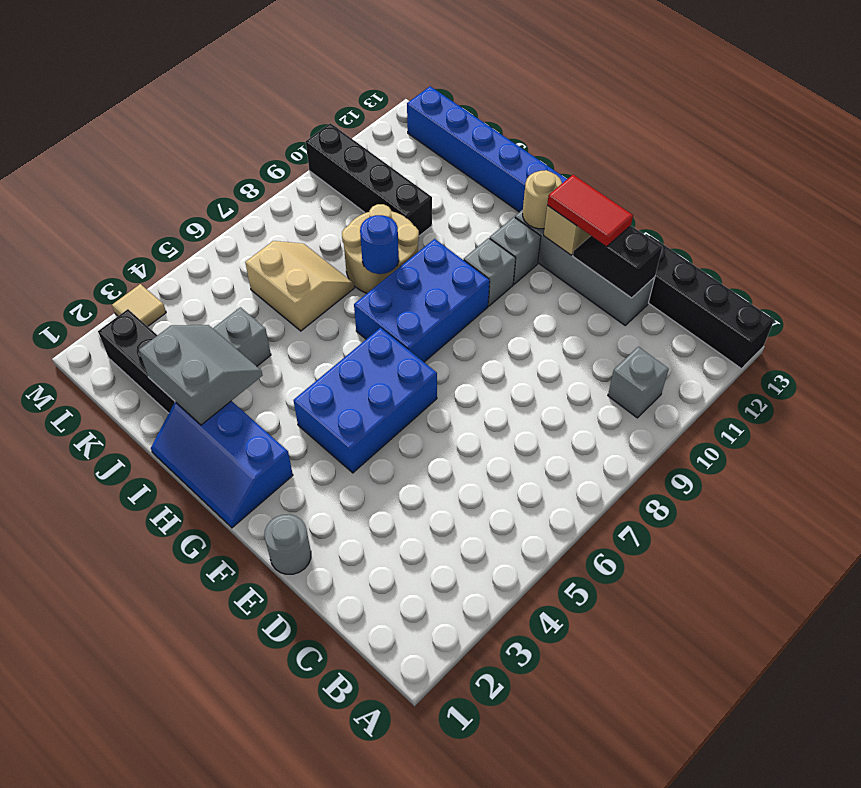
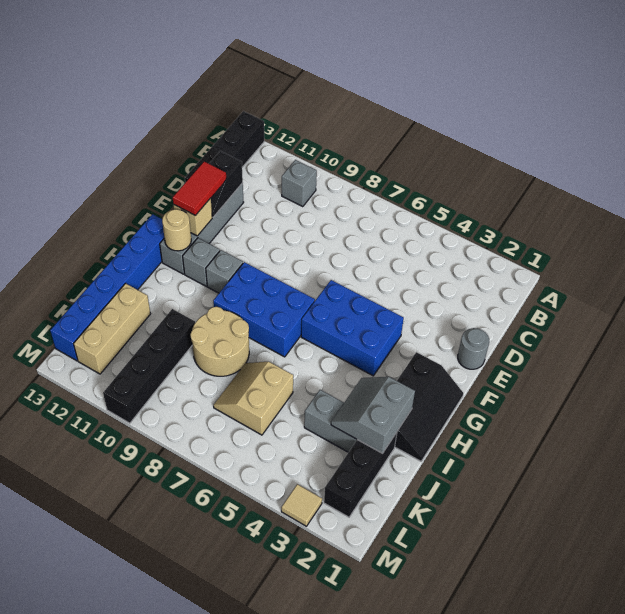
blue 2x3 slope [151,401,293,528] -> black 2x3 slope [395,352,463,461]
blue 1x1 round brick [360,215,399,274] -> none
none -> tan 1x3 brick [74,283,150,374]

